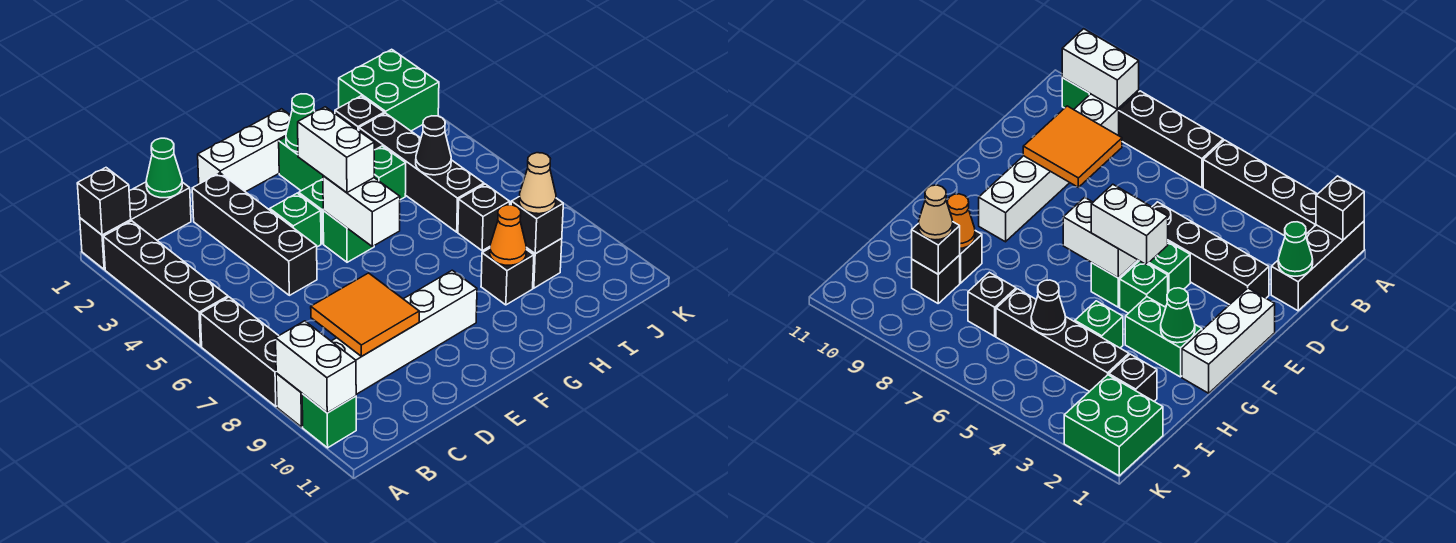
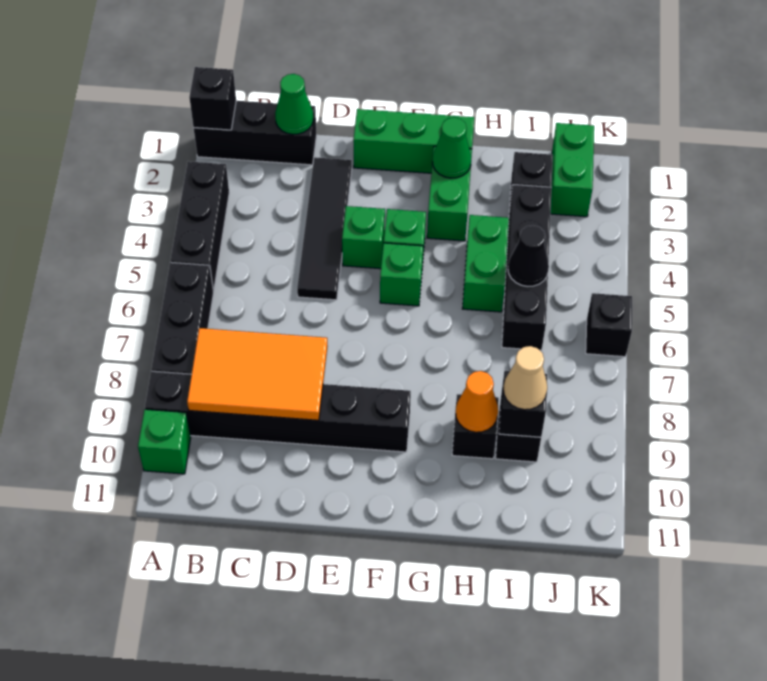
black 1x4 brick [103,221,228,346] -> black 1x3 brick [170,161,229,291]
white 1x6 brick [276,270,477,427] -> black 1x6 brick [145,371,411,452]
white 1x2 brick [276,321,356,413] -> none
orange 2x2 tile [311,273,419,356] -> orange 2x3 tile [187,328,328,420]
black 1x4 brick [192,173,317,295] -> black 1x4 tile [297,157,352,300]
white 1x3 brick [198,109,291,192] -> green 1x3 brick [353,109,474,173]
white 1x2 brick [298,107,374,193] -> none
white 1x2 brick [323,176,400,246] -> none
green 1x1 brick [374,146,406,200] -> green 1x2 brick [462,215,509,312]
black 1x1 brick [458,184,510,251] -> black 1x1 brick moved to [586,293,632,357]
green 2x2 brick [339,49,439,131] -> green 1x2 brick [551,123,594,217]

